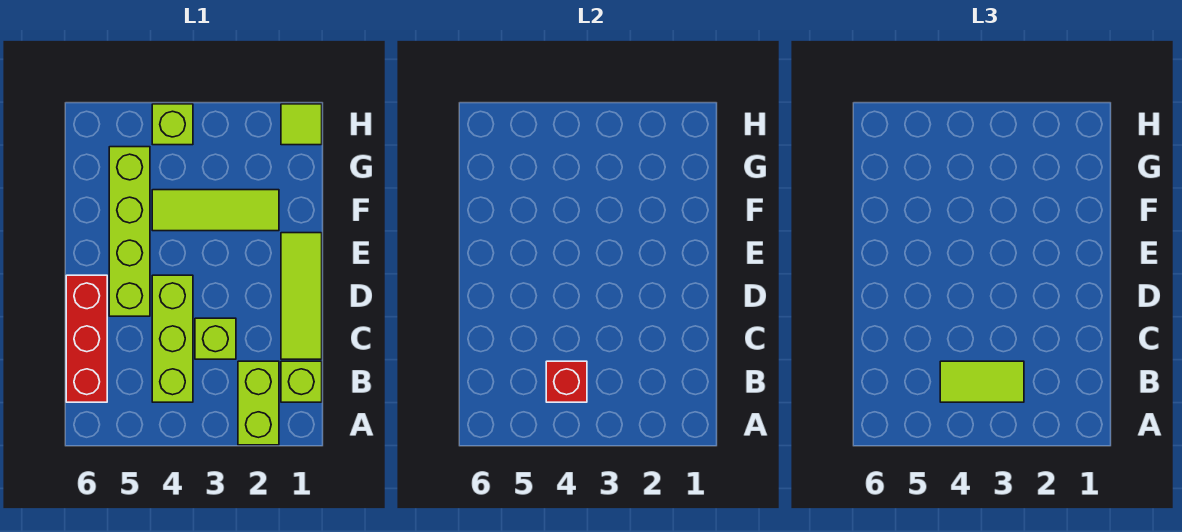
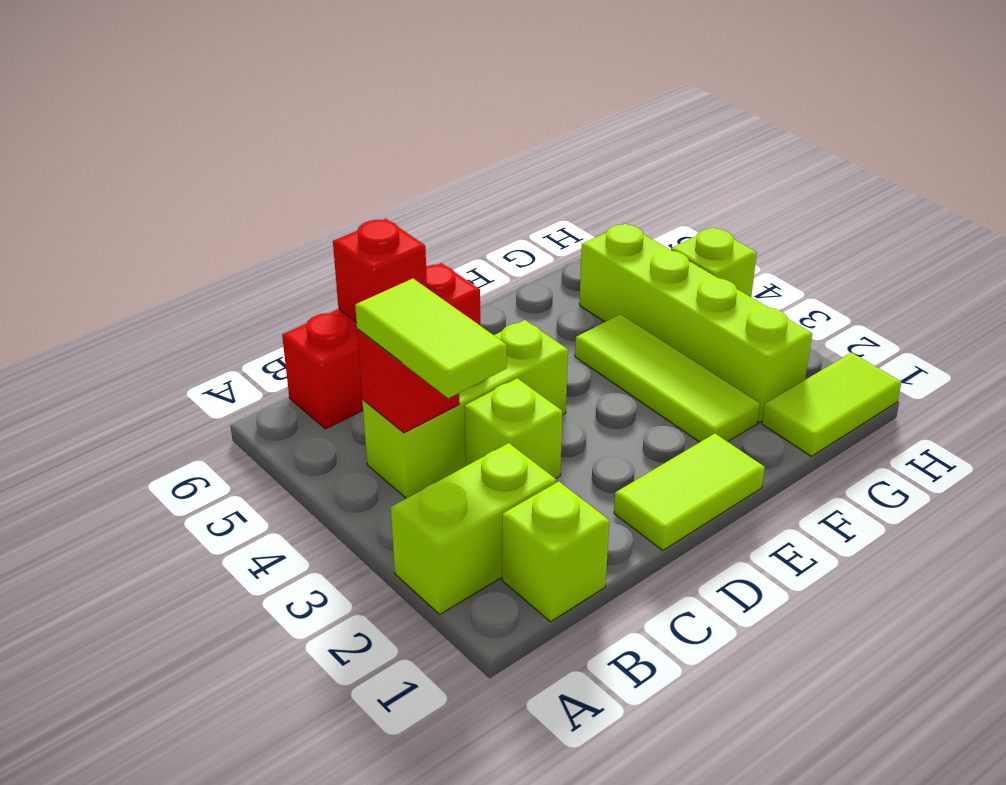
lime 1x3 tile [281,233,322,359] -> lime 1x2 tile [614,433,765,550]
none -> red 1x1 brick [333,219,427,322]
lime 1x4 brick [109,147,150,316] -> lime 1x4 brick turned to [579,224,812,422]
lime 1x1 tile [281,104,322,145] -> lime 1x2 tile [762,353,901,456]

